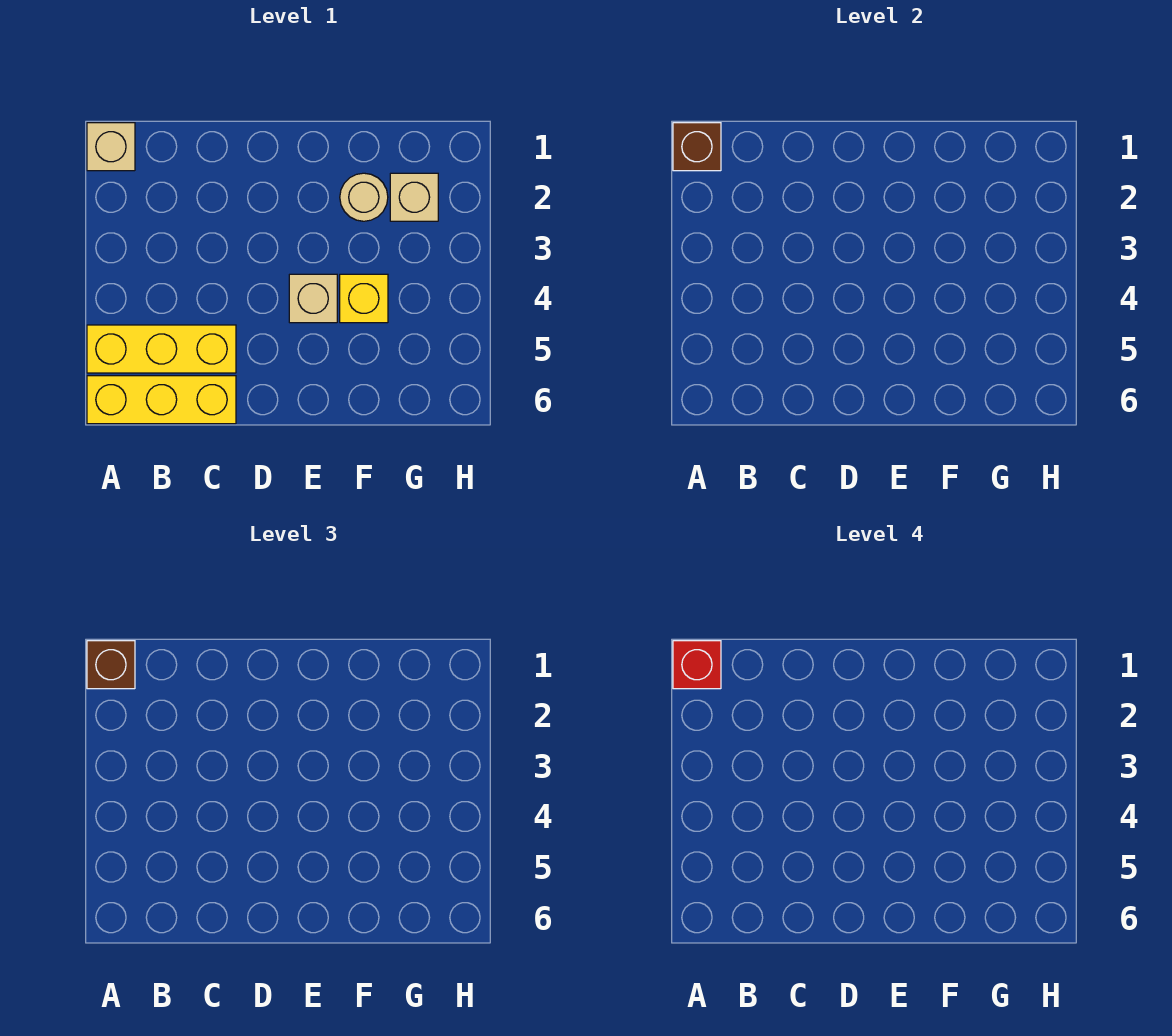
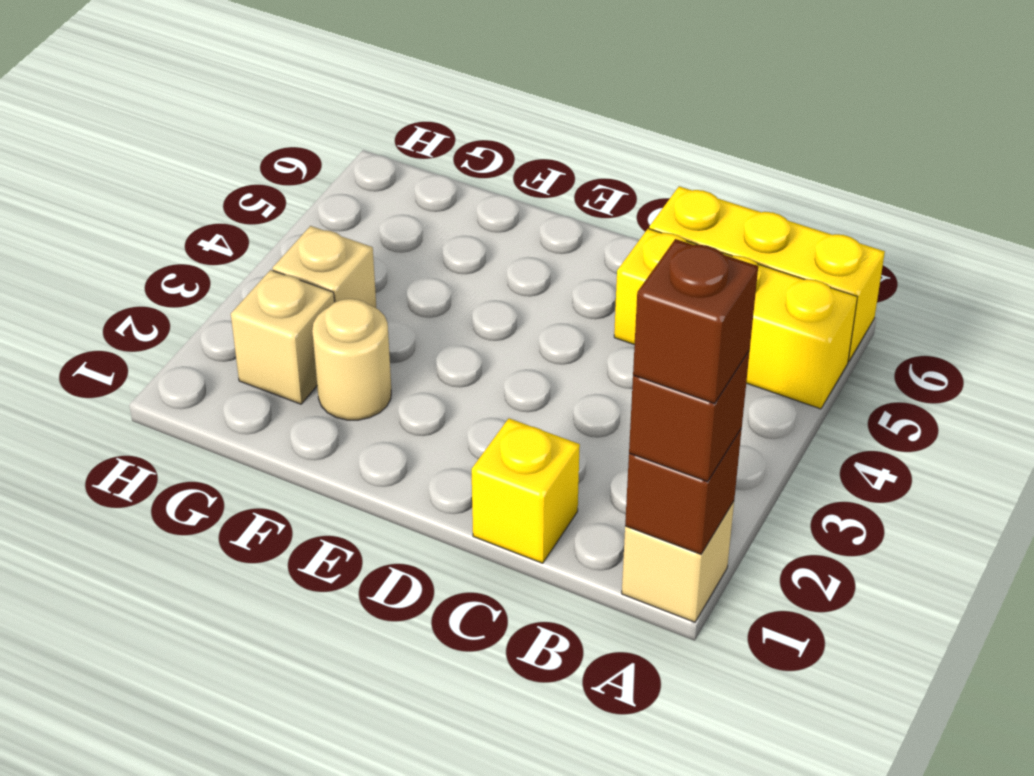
red 1x1 brick [673,641,721,689] -> brown 1x1 brick [633,239,758,404]
tan 1x1 brick [289,274,337,323] -> tan 1x1 brick moved to [273,226,376,308]
yellow 1x1 brick [340,274,388,323] -> yellow 1x1 brick moved to [472,418,580,563]

